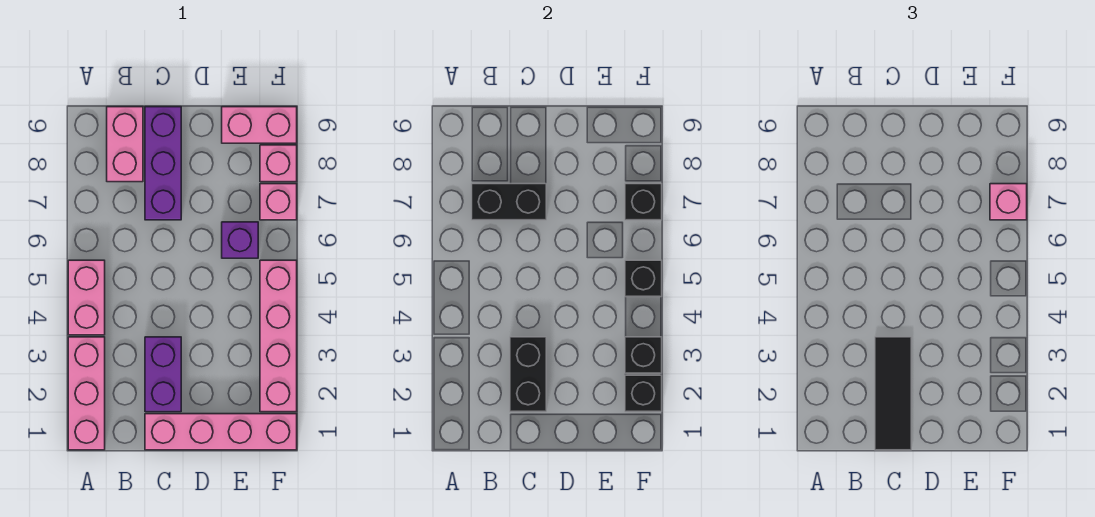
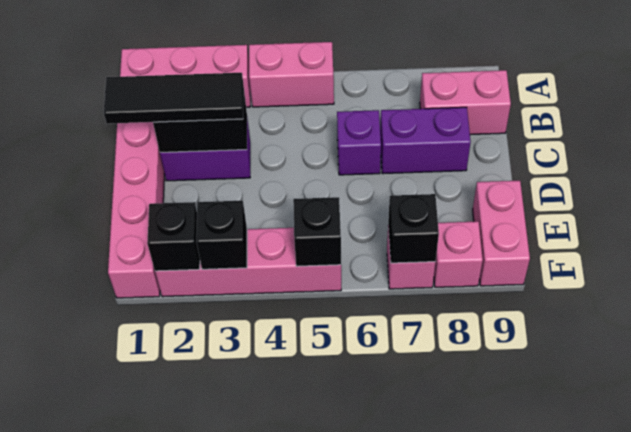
black 1x2 brick [472,184,546,220] -> none
purple 1x3 brick [145,107,181,220] -> purple 1x2 brick [380,107,471,174]
purple 1x1 brick [222,222,258,258] -> purple 1x1 brick moved to [337,110,381,175]
pink 1x1 brick [990,184,1027,220] -> none

